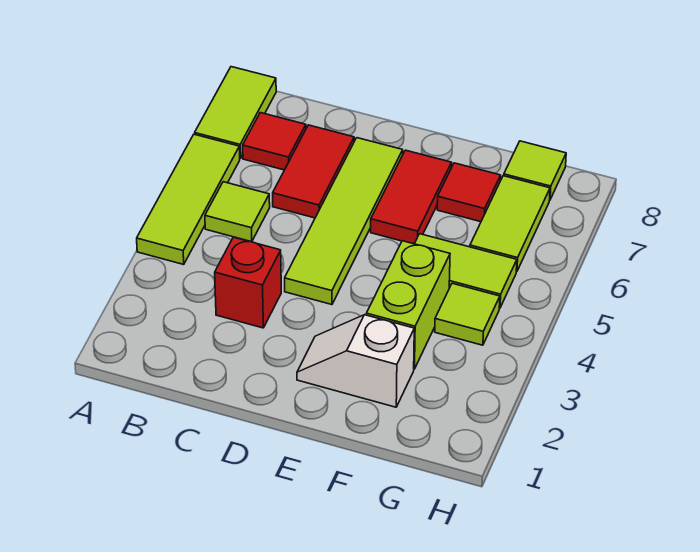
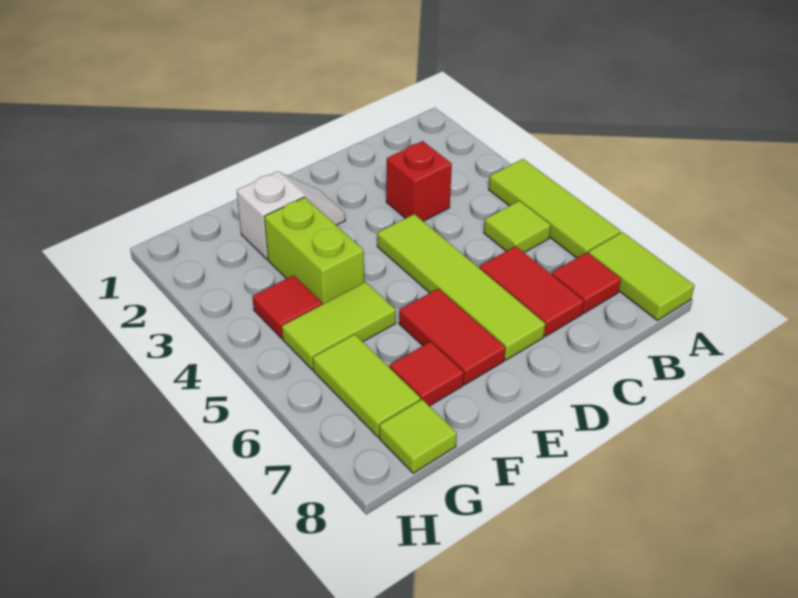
lime 1x1 tile [435,283,500,345] -> red 1x1 tile [252,275,322,338]

